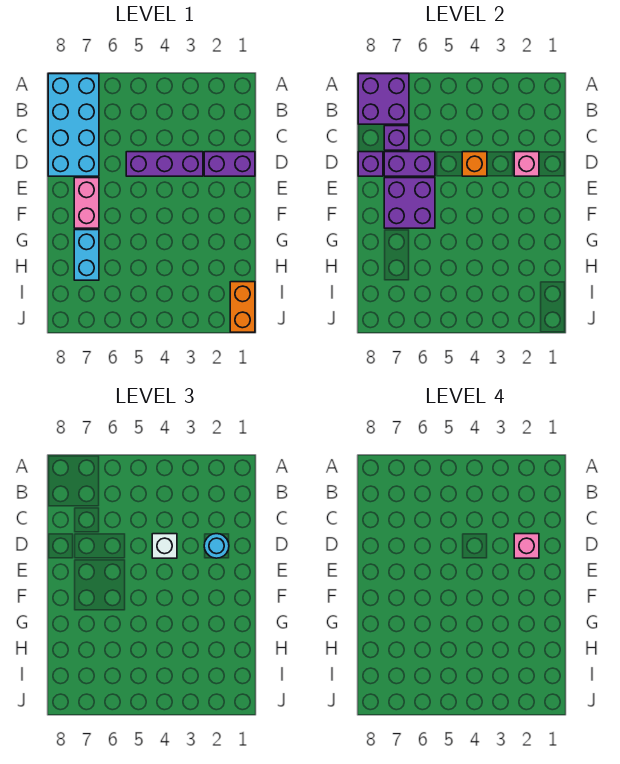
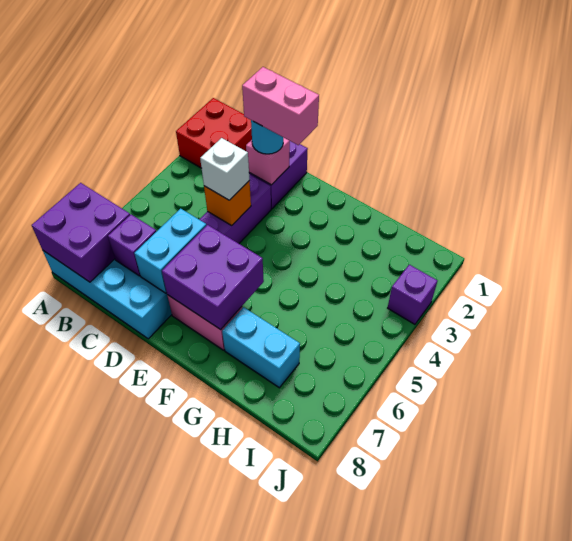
none -> red 2x2 brick [176,98,252,168]
pink 1x1 brick [514,534,539,558] -> pink 1x2 brick [242,67,319,145]
purple 1x2 brick [384,152,435,176] -> cyan 1x2 brick [134,209,206,293]
purple 1x1 brick [358,152,383,176] -> purple 1x1 brick moved to [388,265,438,324]
orange 1x2 brick [230,282,255,332] -> none

